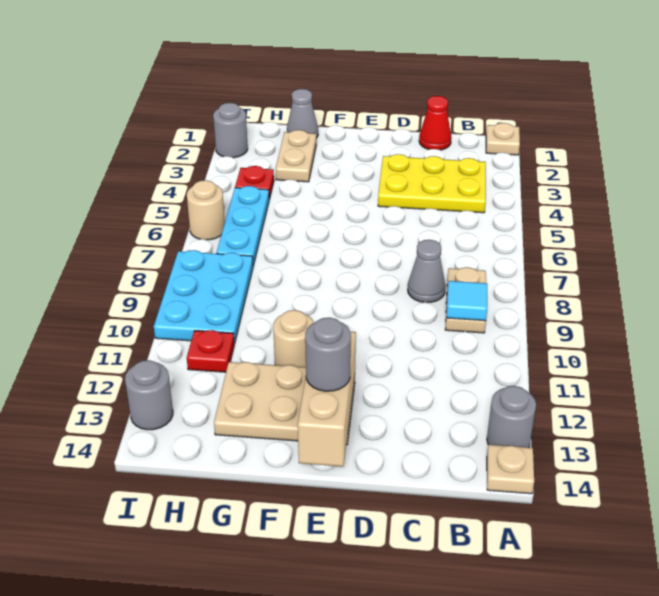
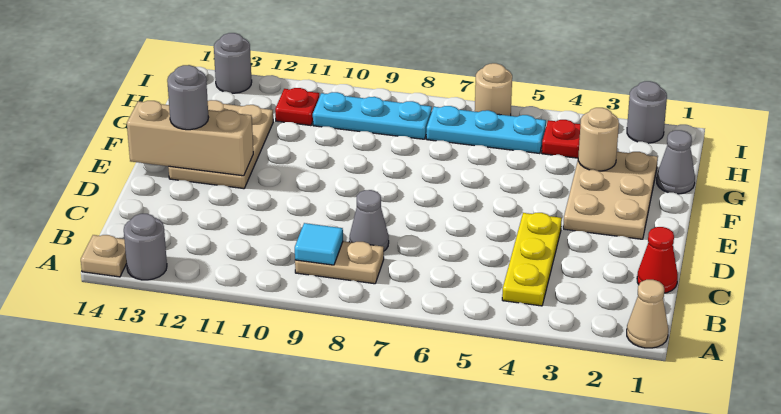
tan 1x1 plate [486,123,520,155] -> tan 1x1 cone [627,280,668,348]
yellow 2x3 plate [378,154,486,213] -> yellow 1x3 plate [502,213,562,306]
tan 1x1 round brick [273,310,314,367] -> tan 1x1 round brick moved to [578,108,619,171]
tan 1x2 plate [276,130,316,182] -> tan 2x3 plate [563,152,658,239]
cyan 2x3 plate [154,250,253,343] -> cyan 1x3 plate [313,92,432,139]

